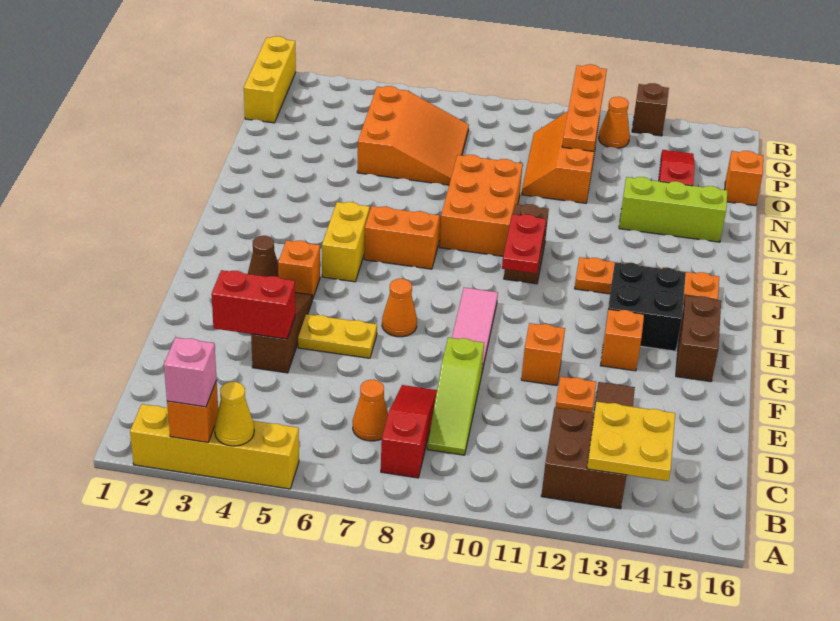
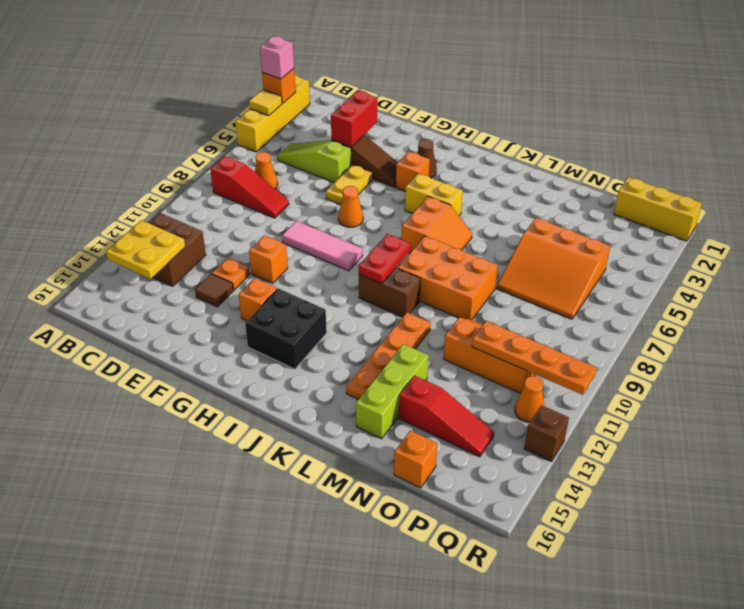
yellow 1x1 cone [215,382,254,446] -> yellow 1x1 tile [249,89,282,116]
lime 1x3 slope [427,337,484,455] -> lime 1x3 slope moved to [277,140,351,182]
brown 1x2 brick [676,296,721,382] -> none
red 1x2 plate [502,214,546,273] -> red 1x2 plate turned to [359,234,410,284]
orange 1x4 plate [575,257,719,304] -> orange 1x4 plate moved to [346,312,431,399]

